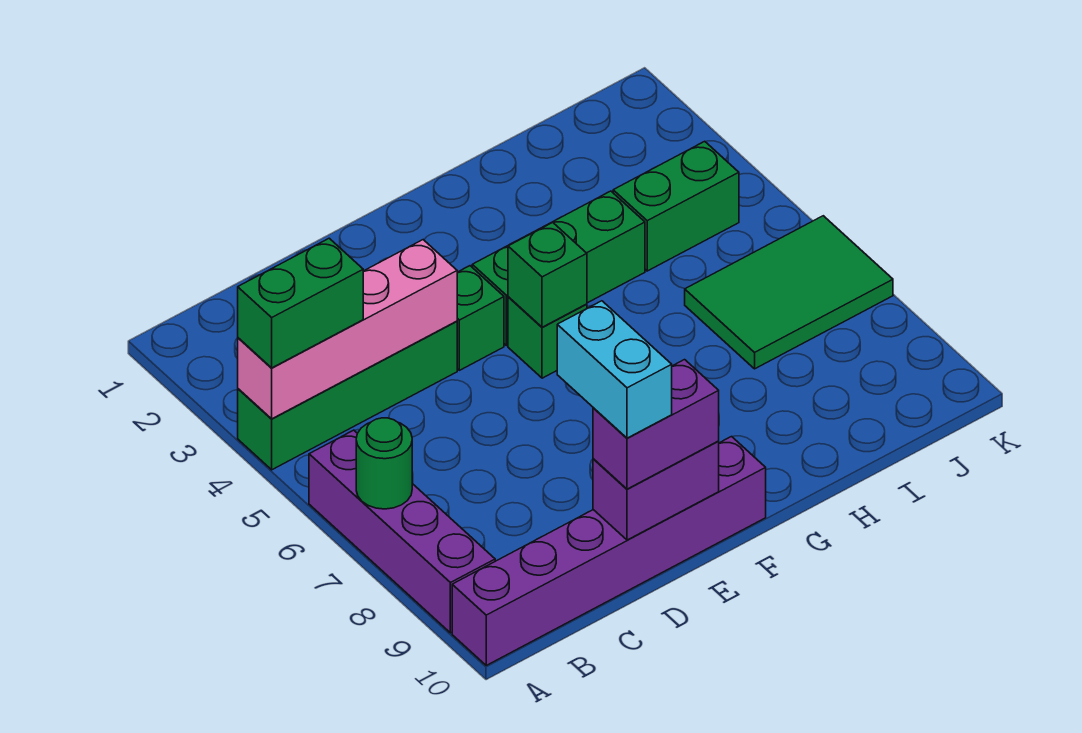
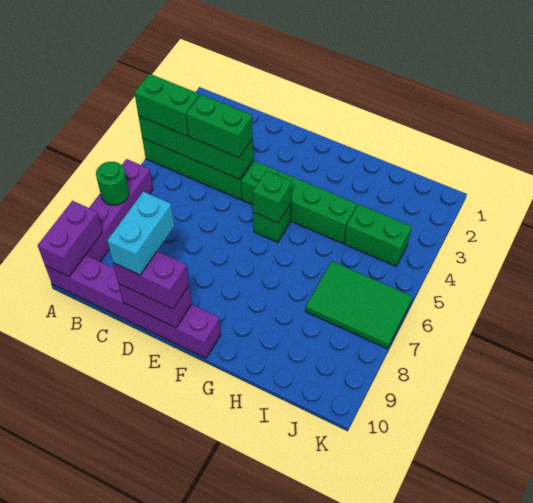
pink 1x4 brick [238,240,457,419] -> green 1x4 brick [138,116,253,179]
none -> purple 1x2 brick [38,201,102,277]
none -> green 1x2 brick [186,94,253,158]

